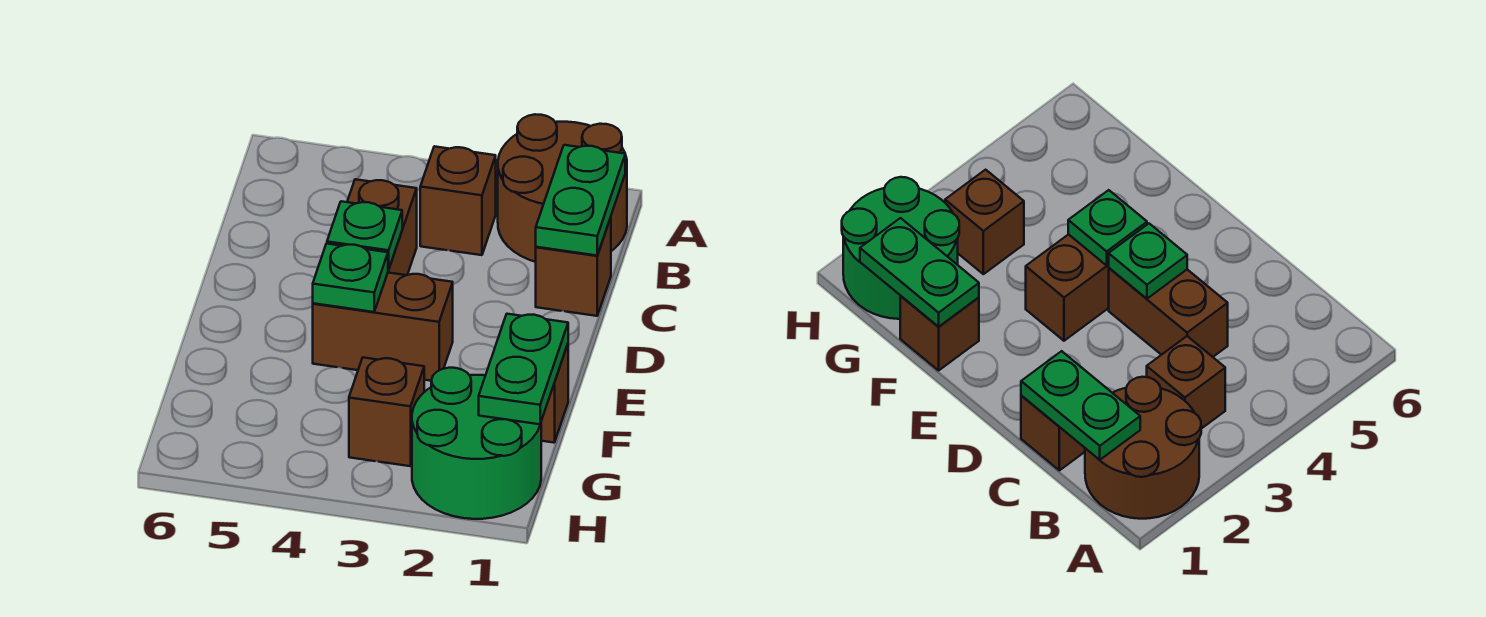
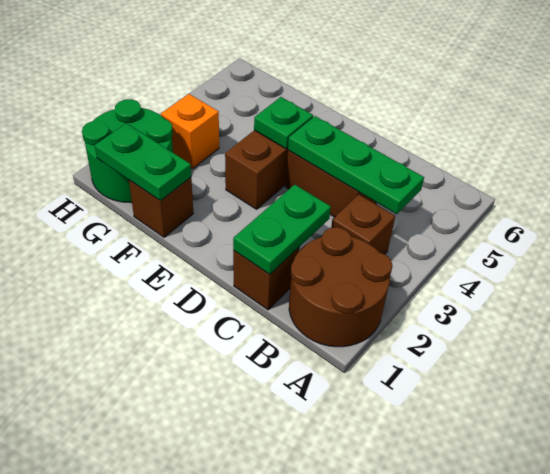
green 1x2 plate [536,145,625,255] -> green 1x2 plate turned to [233,185,331,274]
green 1x1 plate [327,201,402,270] -> green 1x3 plate [288,116,424,214]
brown 1x1 brick [349,358,424,466] -> orange 1x1 brick [161,94,219,168]

